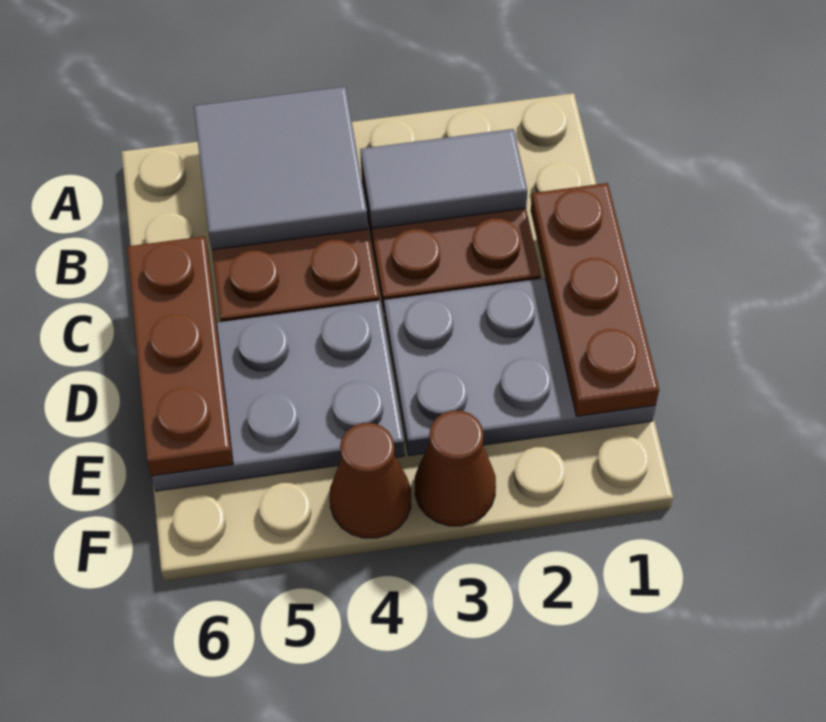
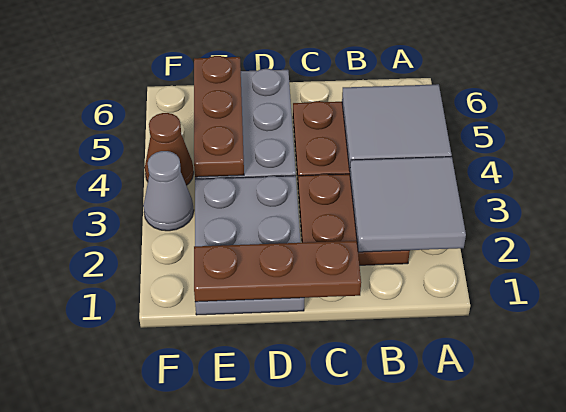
grey 1x2 tile [360,129,527,229] -> grey 2x2 tile [350,157,466,252]
brown 1x3 plate [127,236,233,476] -> brown 1x3 plate turned to [194,56,244,177]
brown 1x1 cone [415,411,496,526] -> grey 1x1 cone [143,151,194,231]

